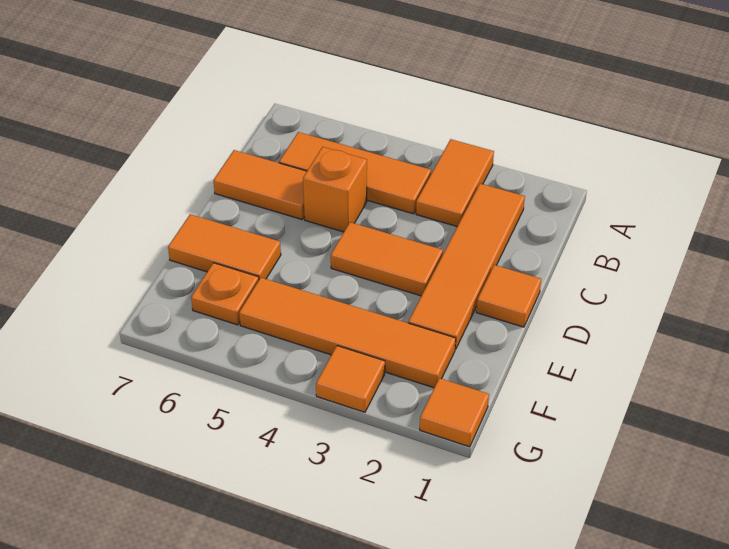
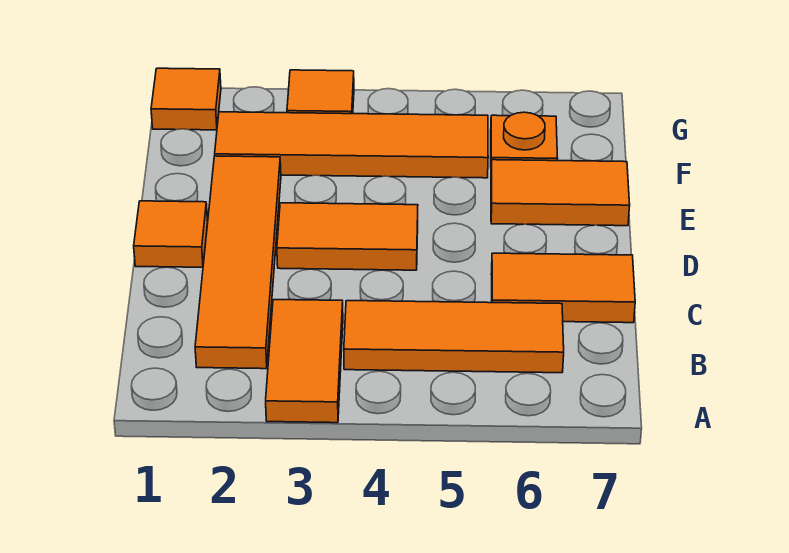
orange 1x1 brick [303,147,367,232] -> none

